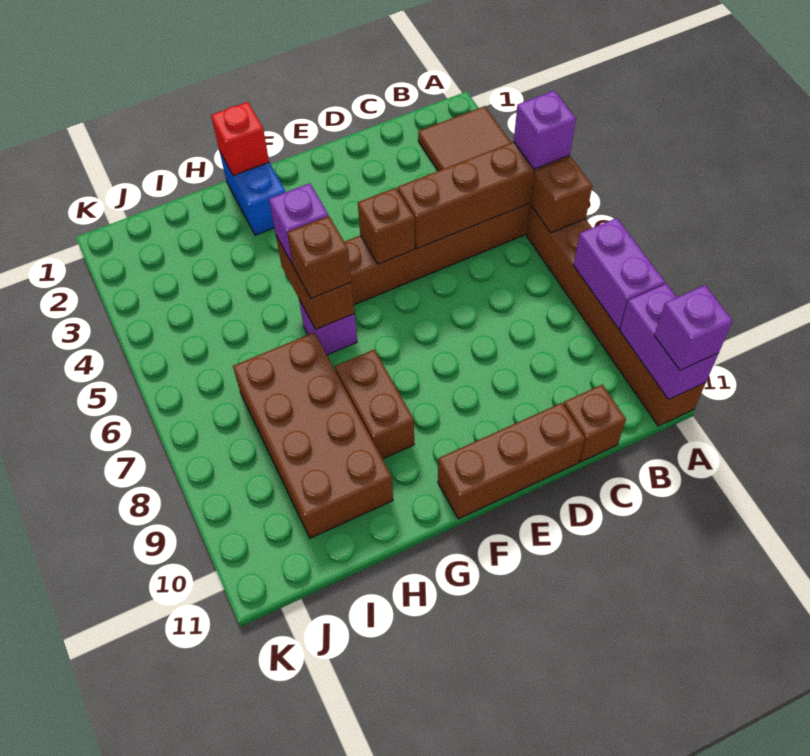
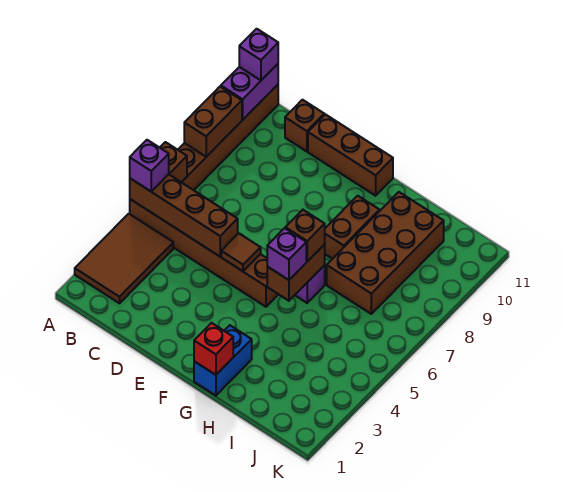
purple 1x2 brick [574,218,665,329] -> brown 1x2 brick [184,87,242,157]
brown 1x1 brick [358,188,415,264] -> brown 1x1 tile [221,233,261,271]

